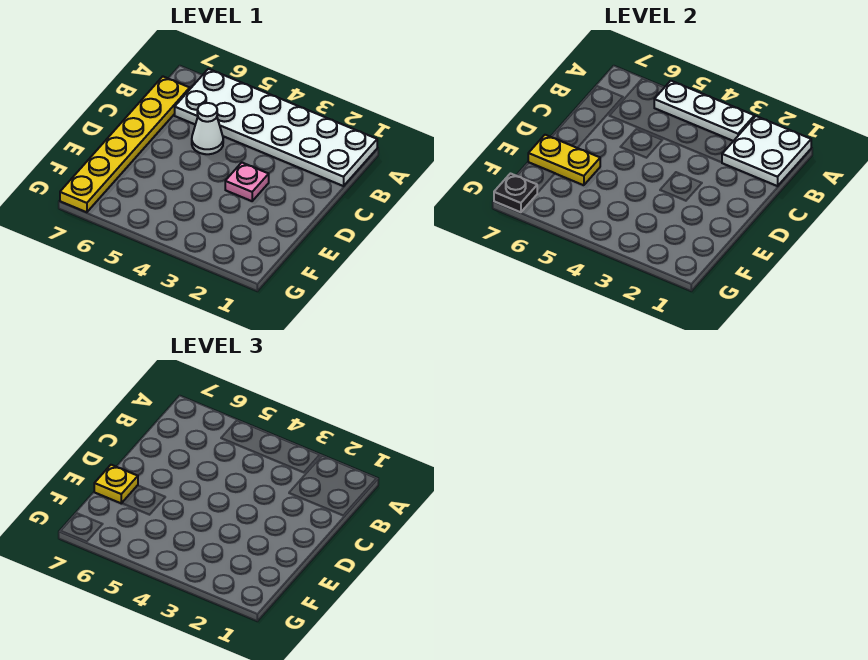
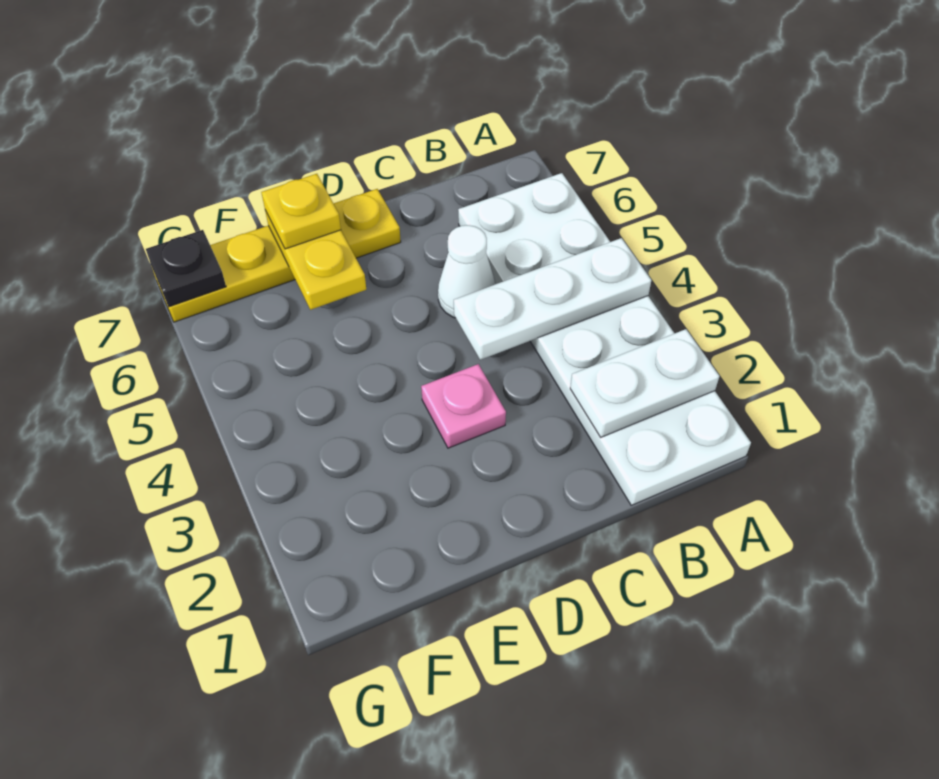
white 2x2 plate [722,116,811,186] -> white 1x2 plate [570,329,719,437]
white 1x3 plate [654,81,754,141] -> white 1x3 plate turned to [454,238,651,360]
yellow 1x6 plate [60,77,190,212] -> yellow 1x4 plate [153,189,401,322]

